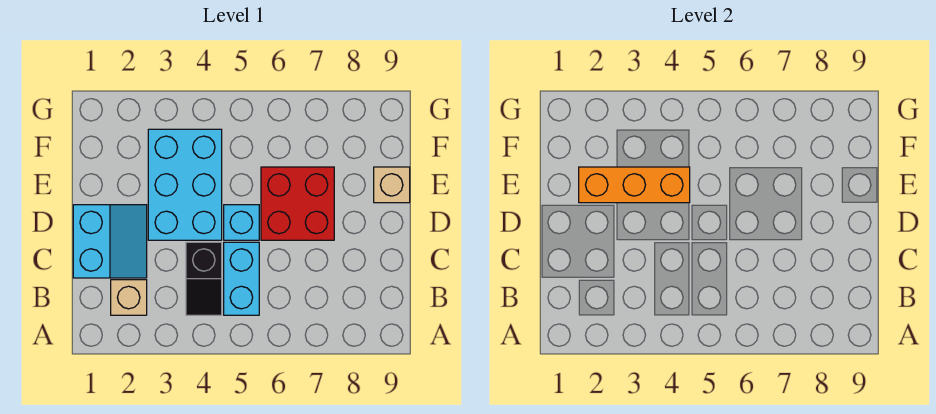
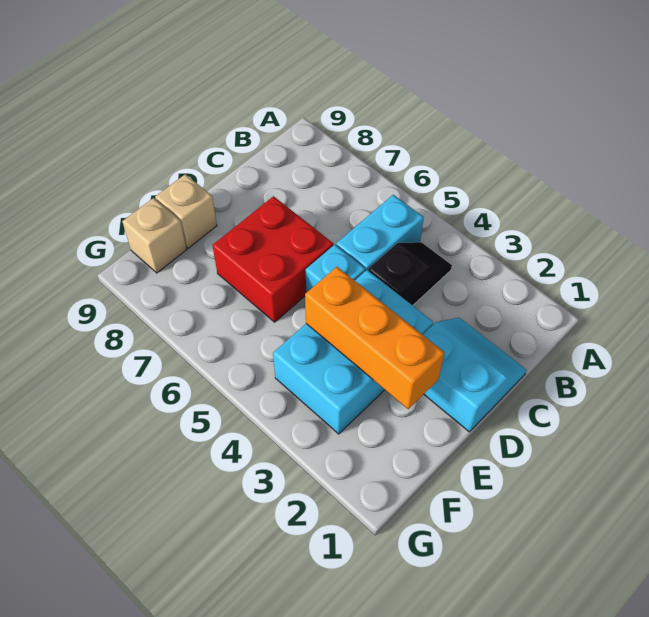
tan 1x1 brick [111,280,147,315] -> tan 1x1 brick moved to [122,198,187,273]
cyan 2x2 slope [73,205,147,278] -> cyan 2x2 slope turned to [423,318,527,432]

